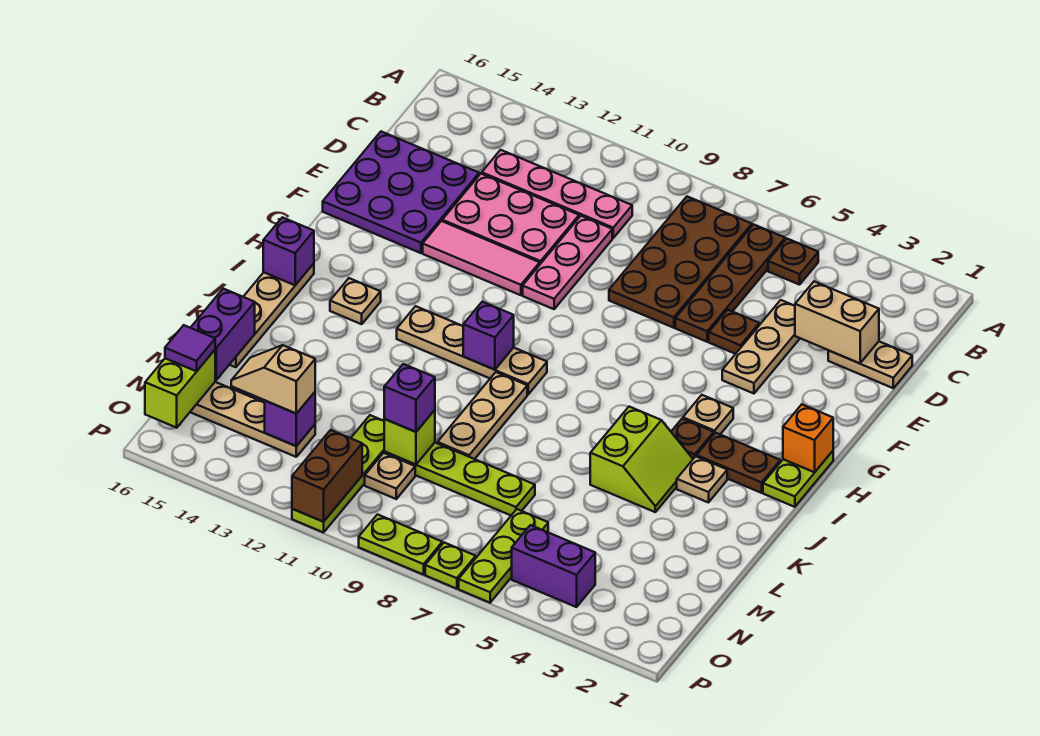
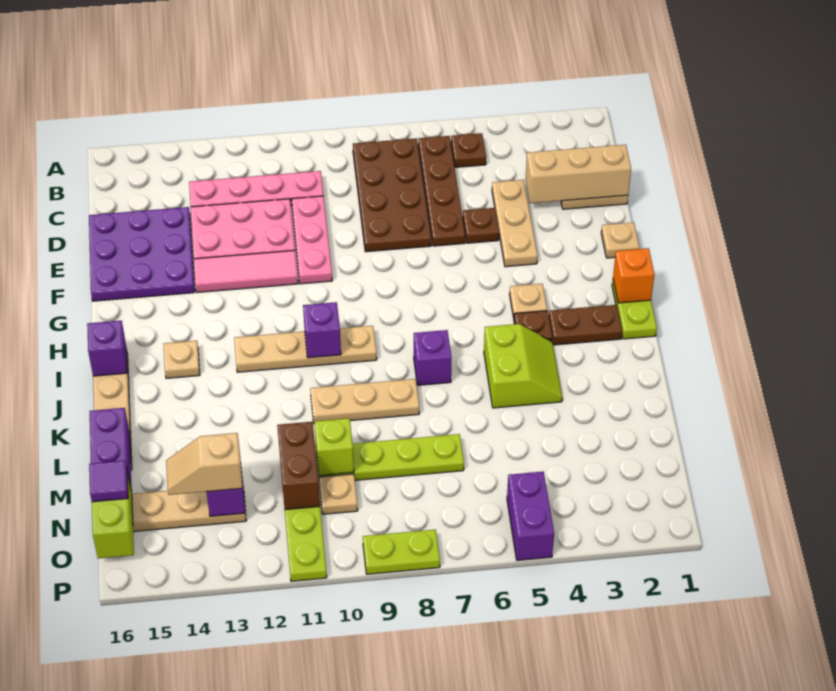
tan 1x2 brick [795,282,879,363] -> tan 1x3 brick [525,145,631,203]
tan 1x1 plate [677,456,727,503] -> tan 1x1 plate moved to [601,222,639,258]
tan 1x3 plate [437,372,527,459] -> tan 1x3 plate turned to [310,379,419,424]
purple 1x1 brick [384,364,435,432] -> purple 1x1 brick moved to [414,330,452,385]
lime 1x3 plate [459,509,548,603] -> none
purple 1x2 brick [512,525,595,607] -> purple 1x2 brick turned to [507,472,554,560]
brown 1x2 brick [292,430,362,522] -> brown 1x2 brick moved to [277,422,320,510]
lime 1x1 plate [425,543,476,589] -> none

